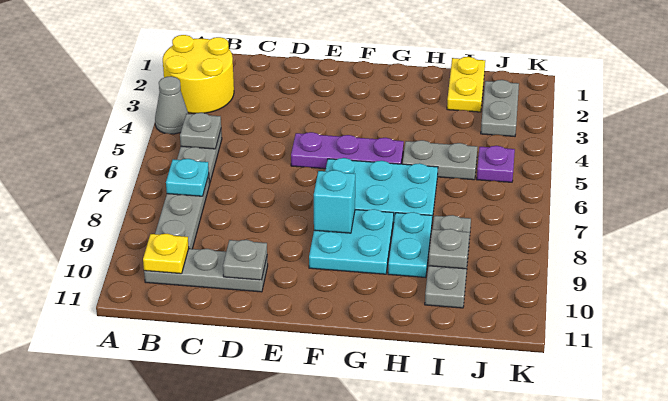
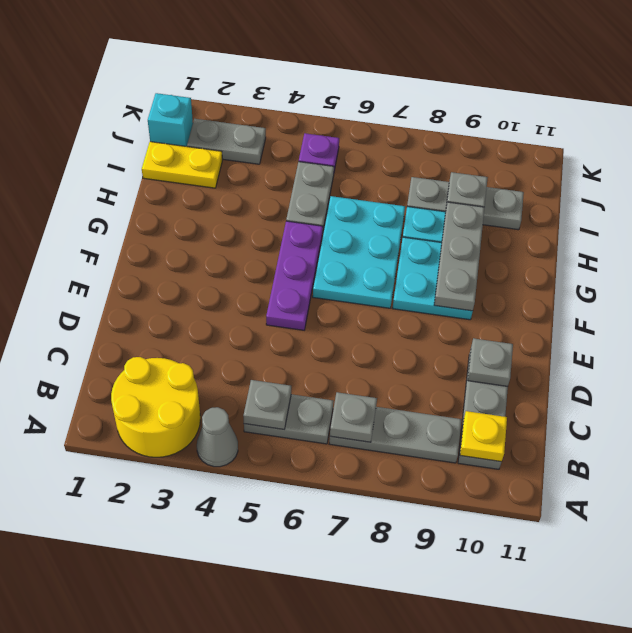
cyan 1x1 plate [166,159,209,196] -> grey 1x1 plate [330,392,377,442]
cyan 1x1 brick [314,170,355,233] -> cyan 1x1 brick moved to [148,93,193,147]
none -> grey 1x3 plate [434,202,485,311]

